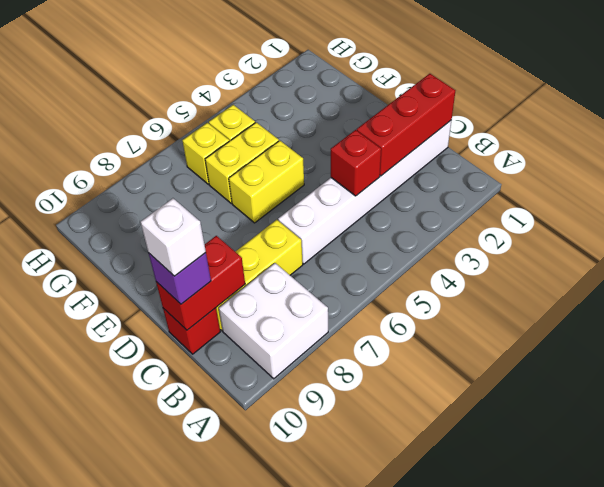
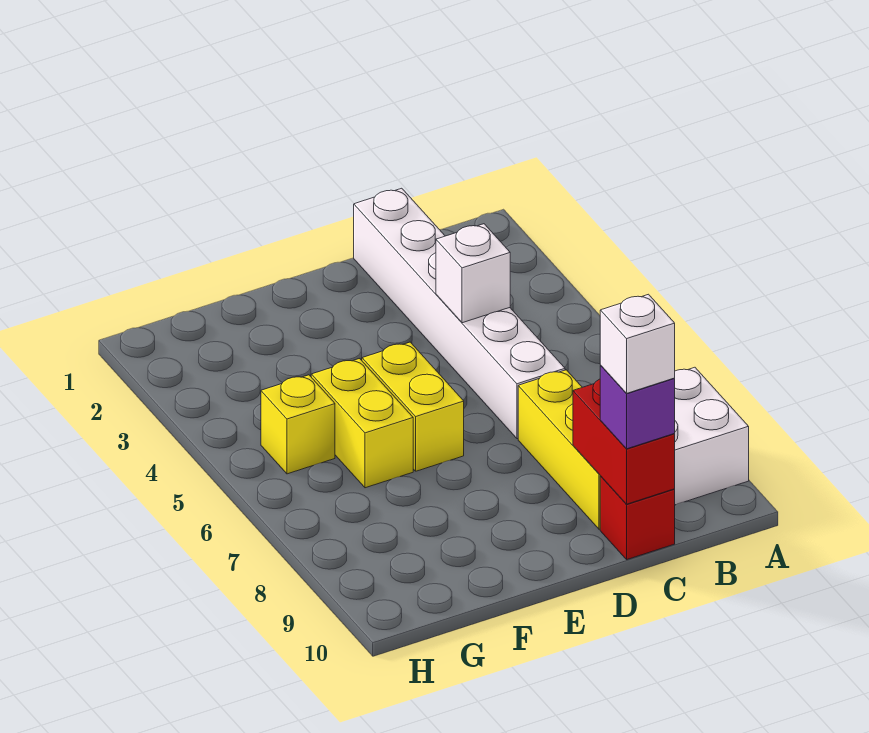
red 1x3 brick [357,74,455,176] -> none
red 1x1 brick [331,130,381,196] -> white 1x1 brick [436,224,510,323]
yellow 1x1 brick [182,123,229,184] -> none

